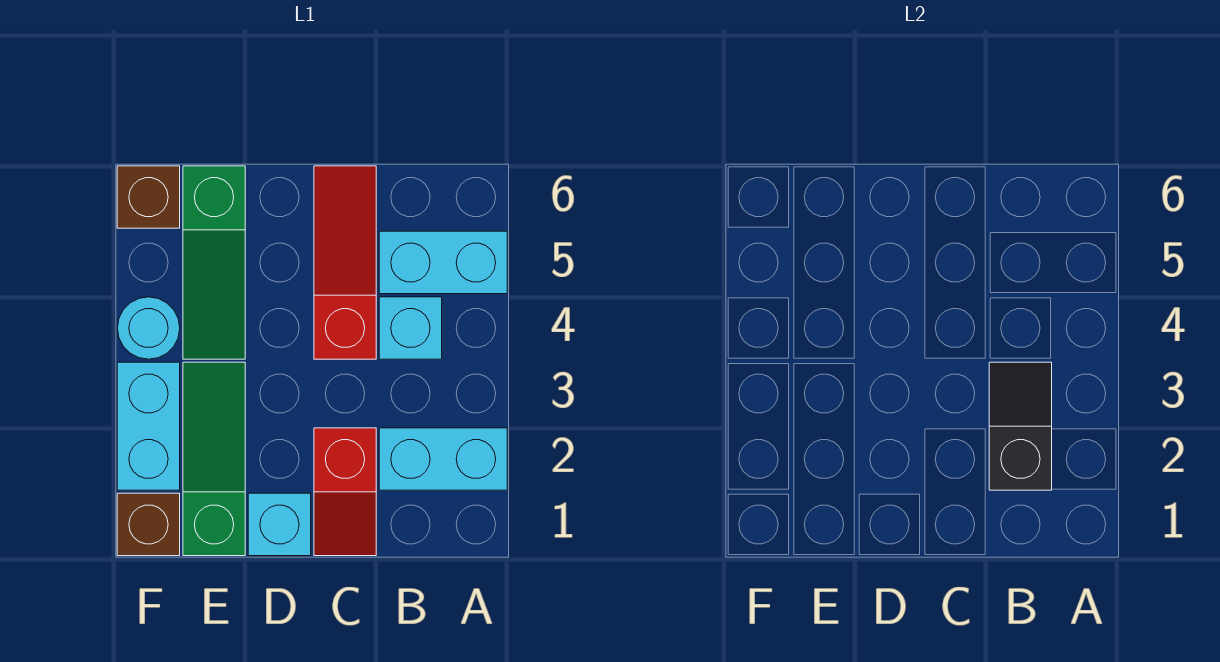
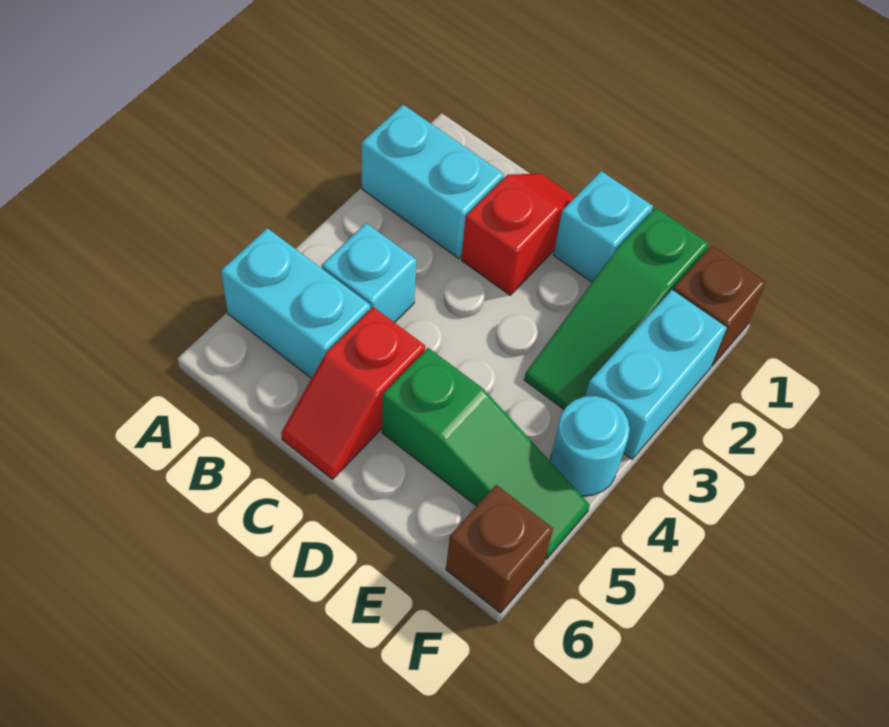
black 1x2 slope [989,362,1052,490] -> none
red 1x3 slope [314,166,376,359] -> red 1x2 slope [281,307,425,479]
green 1x3 slope [183,166,245,359] -> green 1x3 slope turned to [382,348,590,560]

